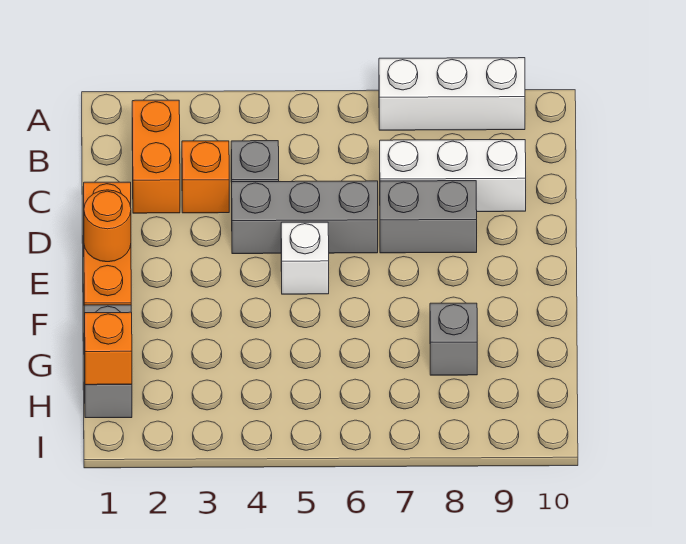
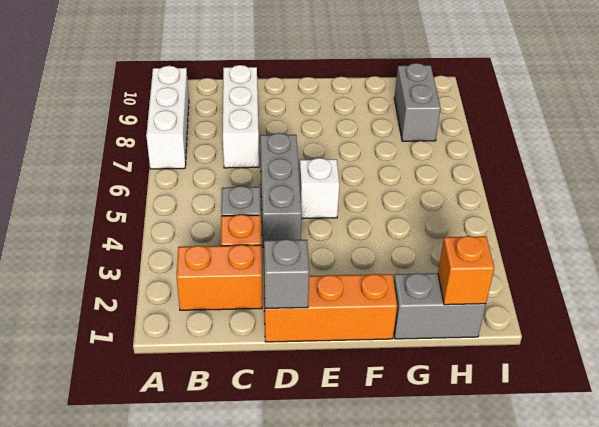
grey 1x2 brick [380,181,477,253] -> grey 1x2 brick moved to [394,63,441,141]
orange 1x1 round brick [84,190,131,262] -> none
grey 1x1 brick [430,303,477,375] -> grey 1x1 brick moved to [264,239,309,308]

